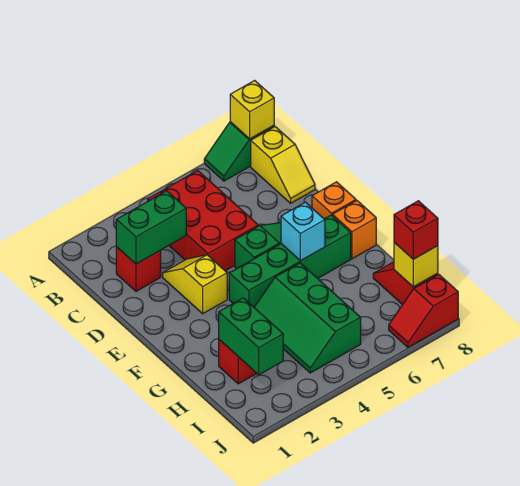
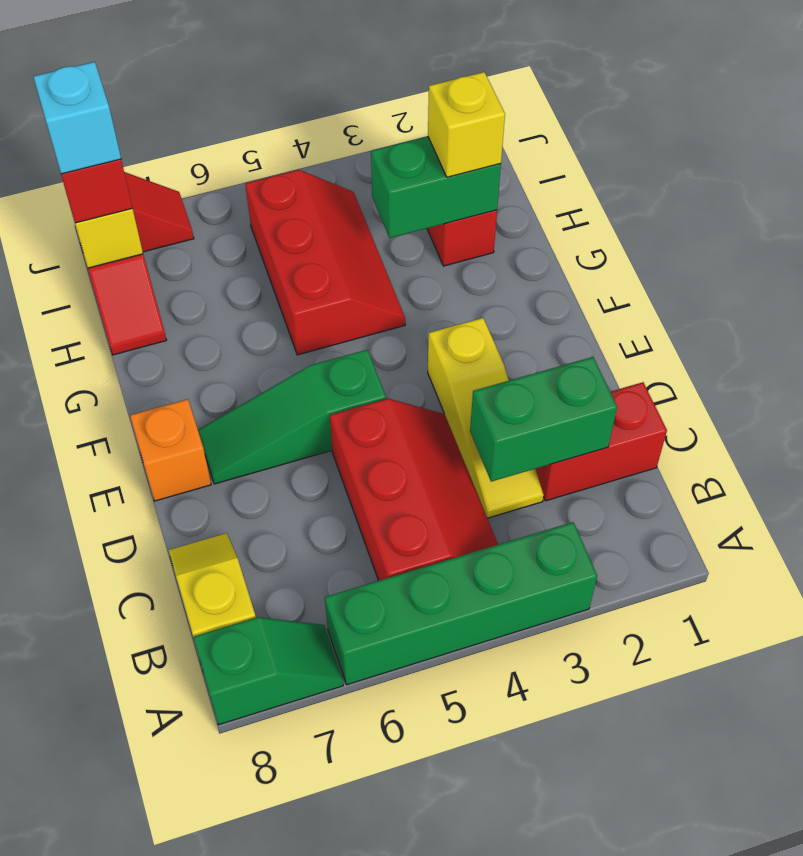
yellow 1x1 brick [230,80,274,139] -> yellow 1x1 brick moved to [428,72,505,177]
red 2x3 brick [148,171,258,271] -> red 2x3 slope [330,399,498,581]
red 1x1 brick [116,247,161,291] -> red 1x2 brick [536,382,667,501]
yellow 1x2 slope [163,255,227,314] -> yellow 1x3 slope [428,318,544,518]
green 1x4 brick [229,215,351,307] -> green 1x4 brick moved to [325,522,597,685]
cyan 1x1 brick [281,202,325,261] -> cyan 1x1 brick moved to [33,62,121,174]
orange 1x1 brick [332,201,376,259] -> none
green 2x3 slope [254,263,361,373] -> red 2x3 slope [245,170,405,355]
green 1x2 brick [219,298,283,375] -> green 1x2 brick turned to [371,136,501,238]

